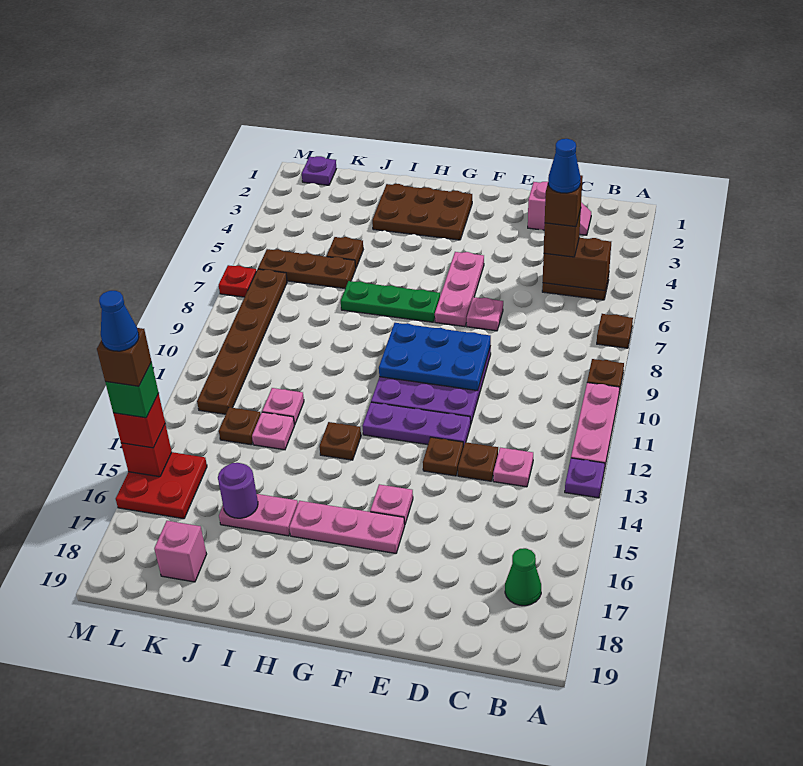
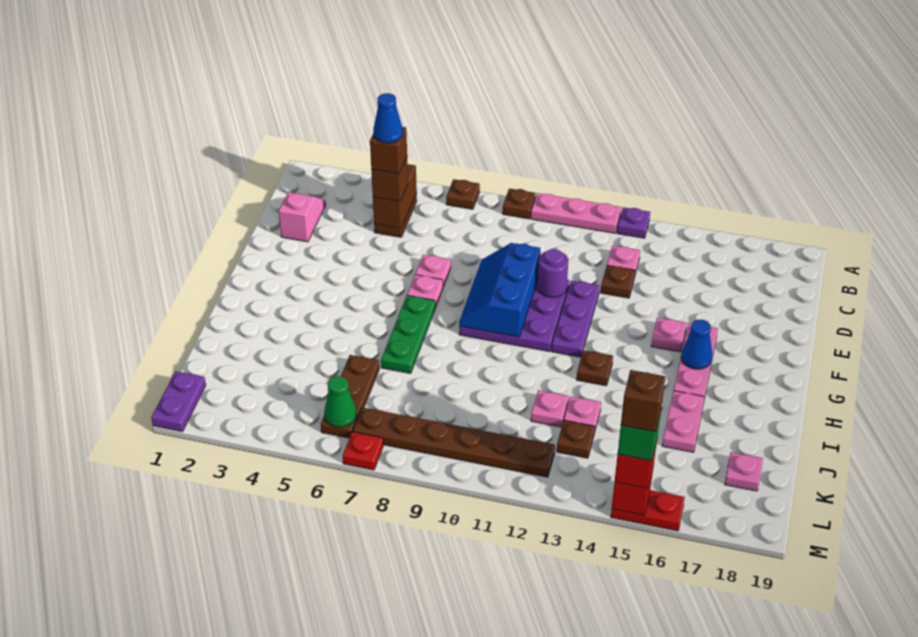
green 1x1 cone [505,548,541,606] -> green 1x1 cone moved to [324,376,356,427]
blue 2x3 plate [379,323,491,391] -> blue 2x3 slope [459,243,541,337]
brown 1x1 plate [423,437,463,476] -> none
pink 1x3 plate [435,252,484,327] -> pink 1x1 plate [407,275,443,308]
brown 2x3 plate [372,184,472,240] -> none
brown 1x1 plate [327,237,363,267] -> none
purple 1x1 round brick [218,463,258,518] -> purple 1x1 round brick moved to [538,249,568,297]
pink 1x1 brick [154,521,207,582] -> pink 1x1 plate [725,452,763,491]
purple 1x1 plate [302,156,337,185] -> purple 1x2 plate [151,371,206,432]
red 2x2 plate [116,452,207,519] -> red 1x2 plate [611,490,685,531]
blue 1x1 cone [99,291,139,351] -> blue 1x1 cone moved to [681,320,713,369]

